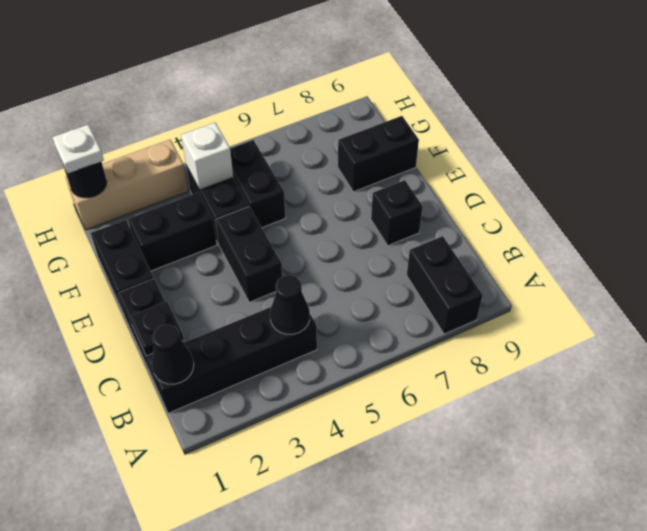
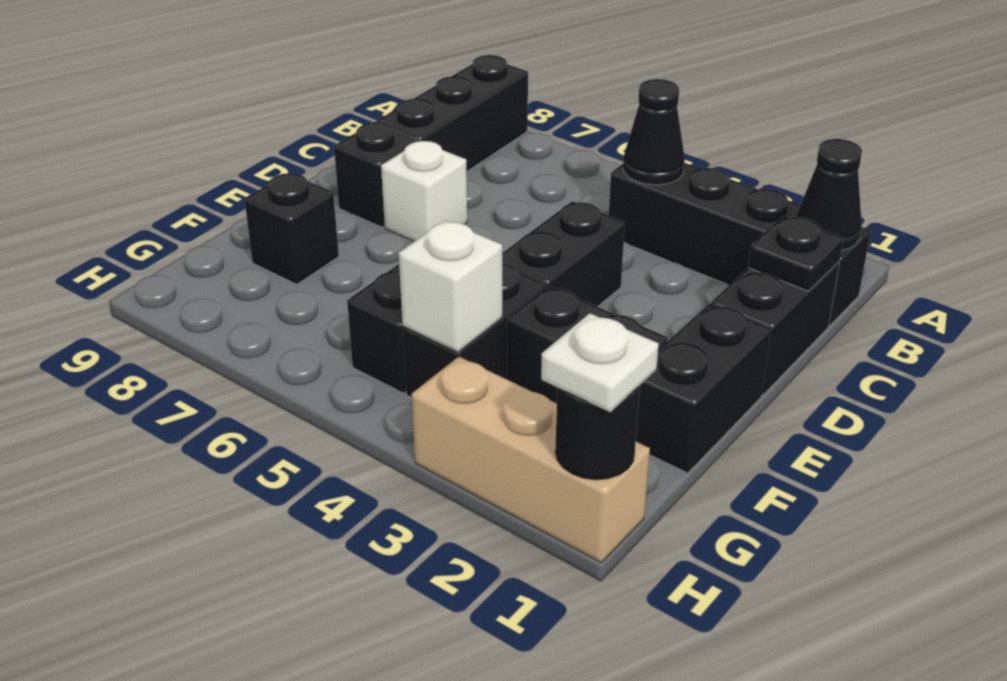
black 1x2 brick [407,236,483,334] -> black 1x3 brick [375,55,528,172]
none -> white 1x1 brick [381,141,467,242]
black 1x2 brick [338,116,419,192] -> black 1x1 brick [244,173,339,284]

